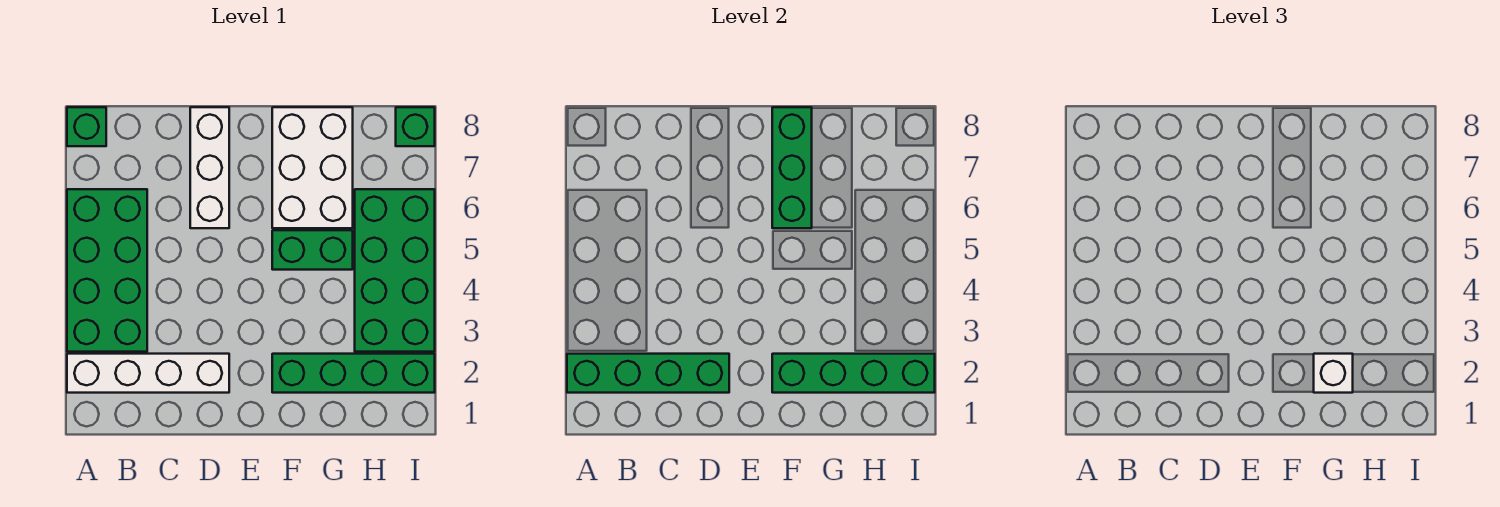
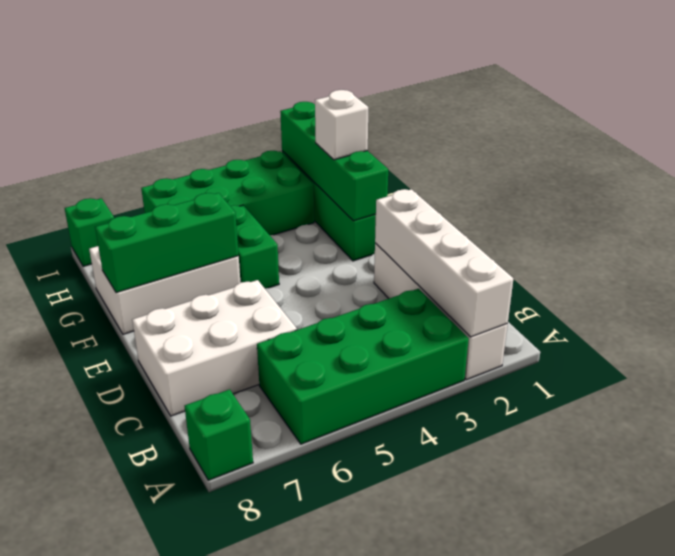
green 1x4 brick [567,354,729,393] -> white 1x4 brick [375,189,513,337]
white 1x3 brick [190,107,229,228] -> white 2x3 brick [132,280,297,416]

